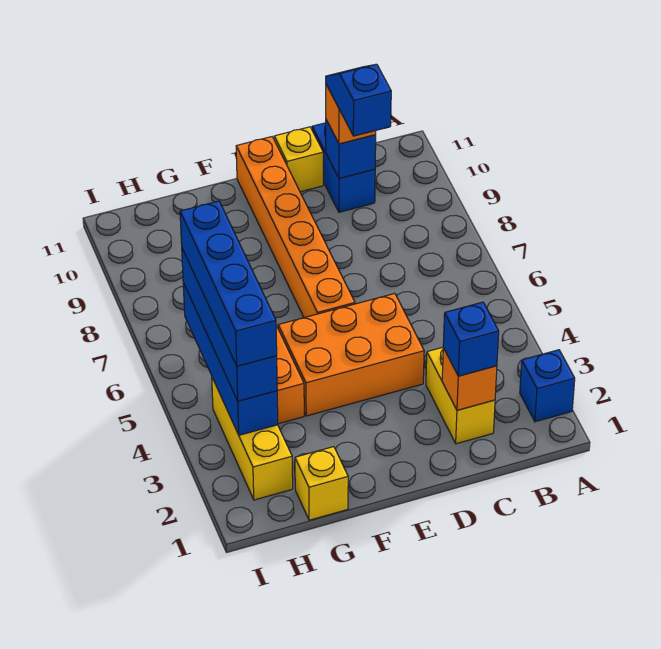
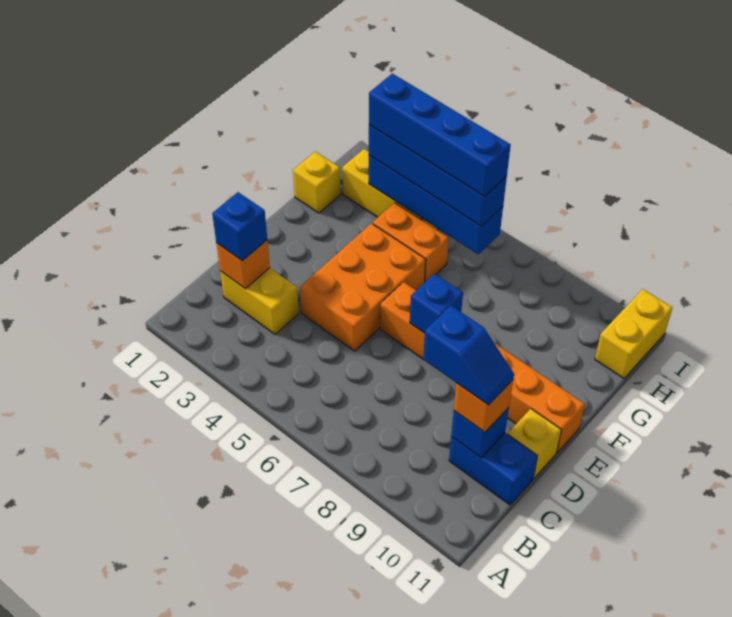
blue 1x1 brick [520,350,575,422] -> blue 1x1 brick moved to [410,274,463,333]
none -> yellow 1x2 brick [595,289,673,378]

